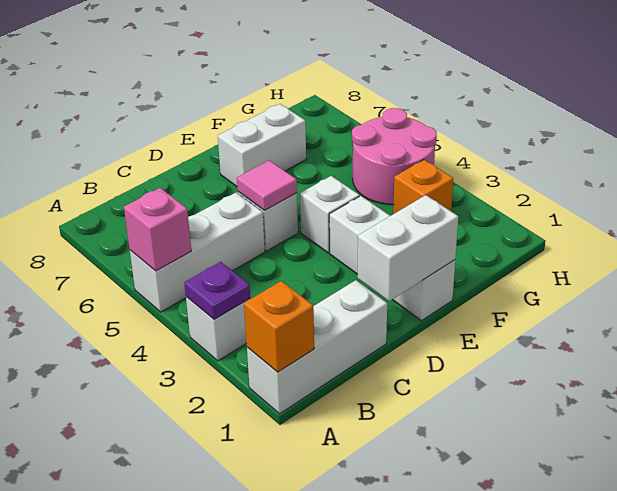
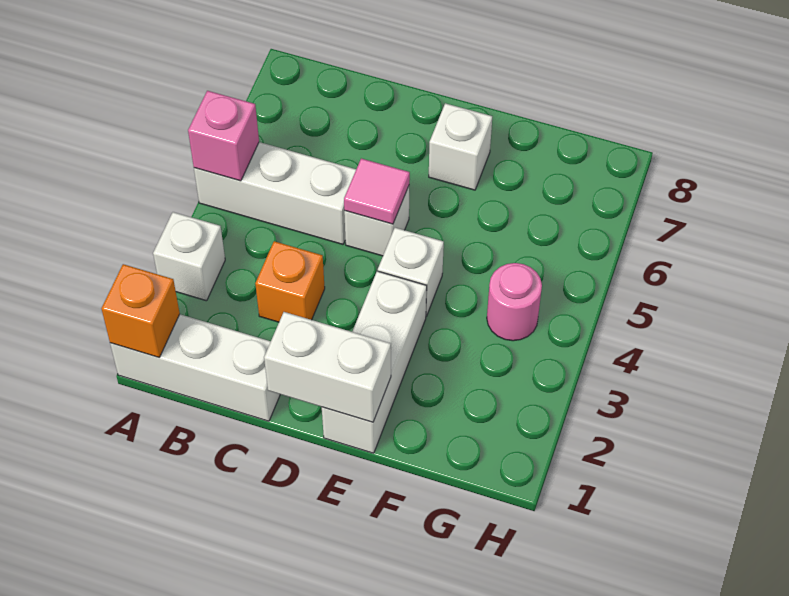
purple 1x1 plate [184,262,250,319] -> none
white 1x2 brick [218,104,306,186] -> white 1x1 brick [429,103,492,190]
orange 1x1 brick [393,160,453,214] -> orange 1x1 brick moved to [255,241,325,322]
pink 2x2 round brick [352,108,437,205] -> pink 1x1 round brick [487,263,542,341]

